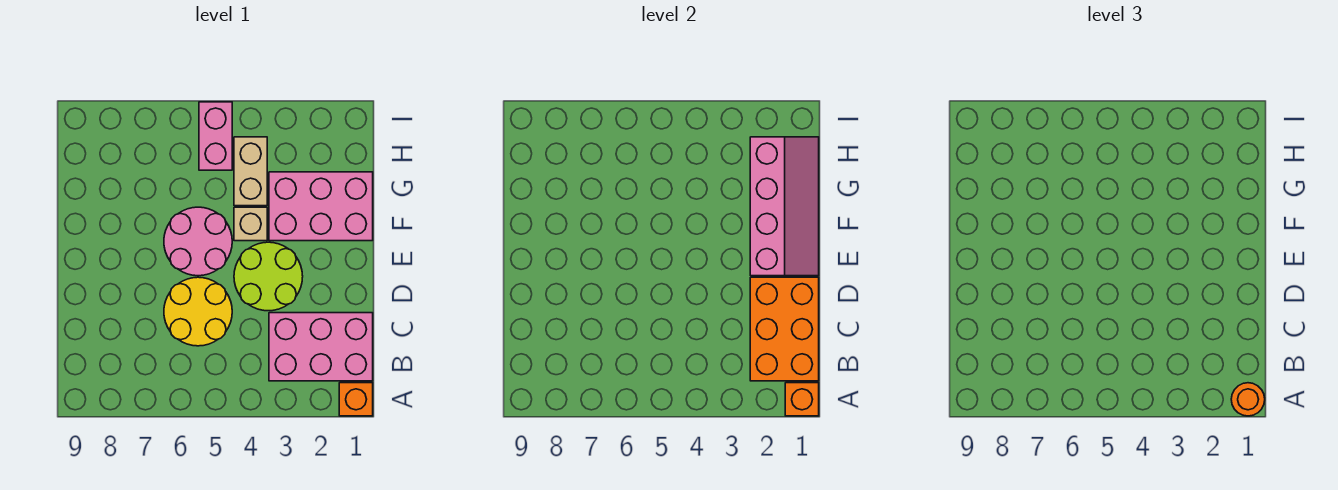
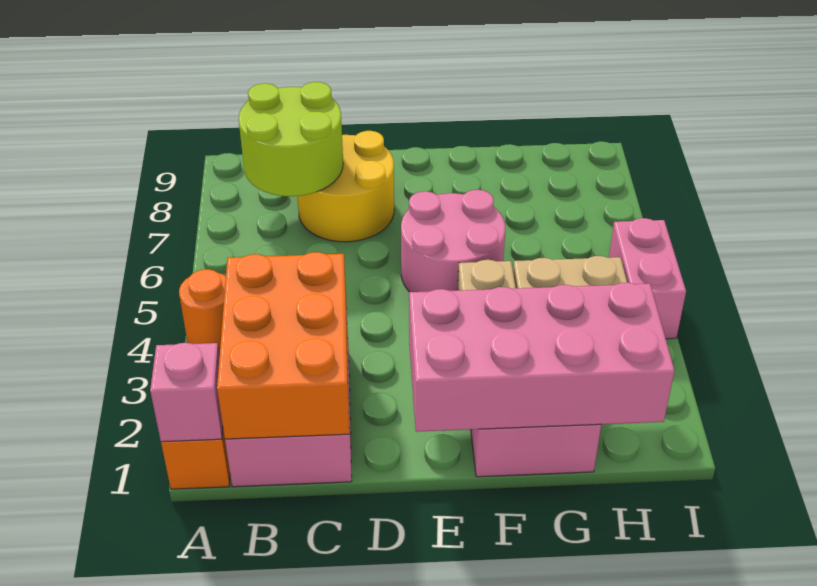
orange 1x1 brick [785,383,819,416] -> pink 1x1 brick [150,343,223,442]
orange 1x1 round brick [1231,383,1265,416] -> orange 1x1 round brick moved to [179,269,226,354]
orange 2x3 brick [750,277,819,381] -> orange 2x3 brick turned to [217,252,349,439]
yellow 2x2 round brick [164,277,232,346] -> yellow 2x2 round brick moved to [297,131,394,242]
lime 2x2 round brick [234,242,303,311] -> lime 2x2 round brick moved to [239,82,343,196]
pink 2x4 slope [750,137,819,276] -> pink 2x4 brick [409,283,675,432]
pink 1x2 brick [199,102,232,170] -> pink 1x2 brick turned to [609,218,686,339]

